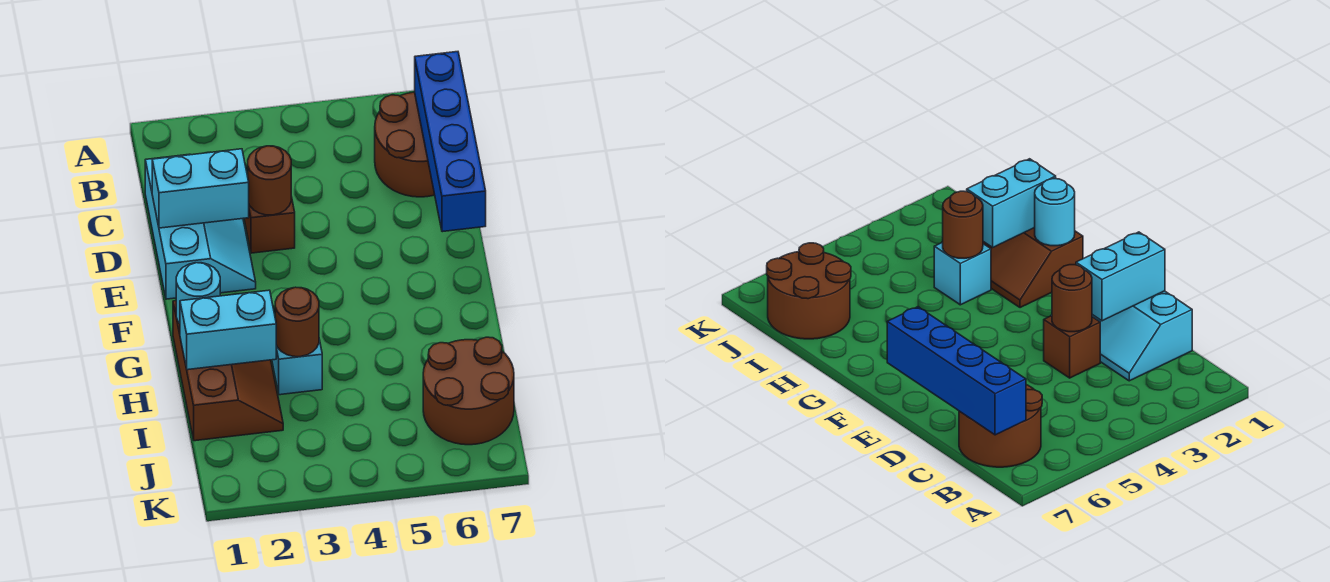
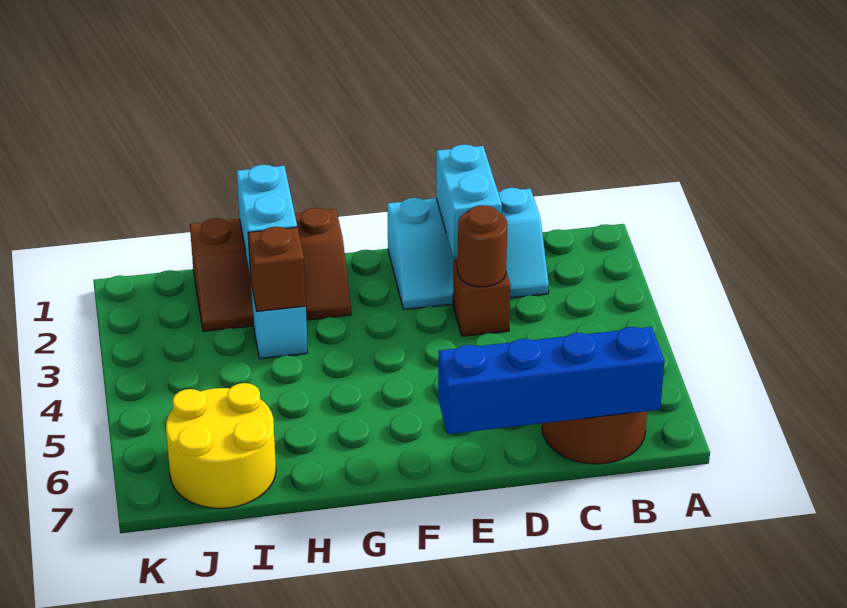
cyan 1x1 round brick [176,263,220,324] -> none
brown 1x1 round brick [275,287,319,357] -> brown 1x1 brick [248,227,306,311]
brown 2x2 round brick [423,337,514,445] -> yellow 2x2 round brick [166,383,276,508]

